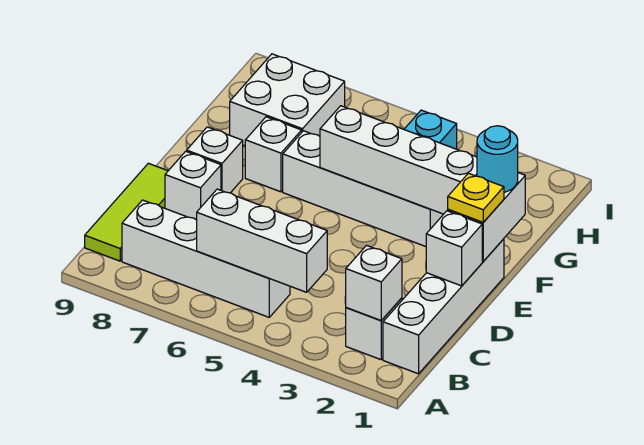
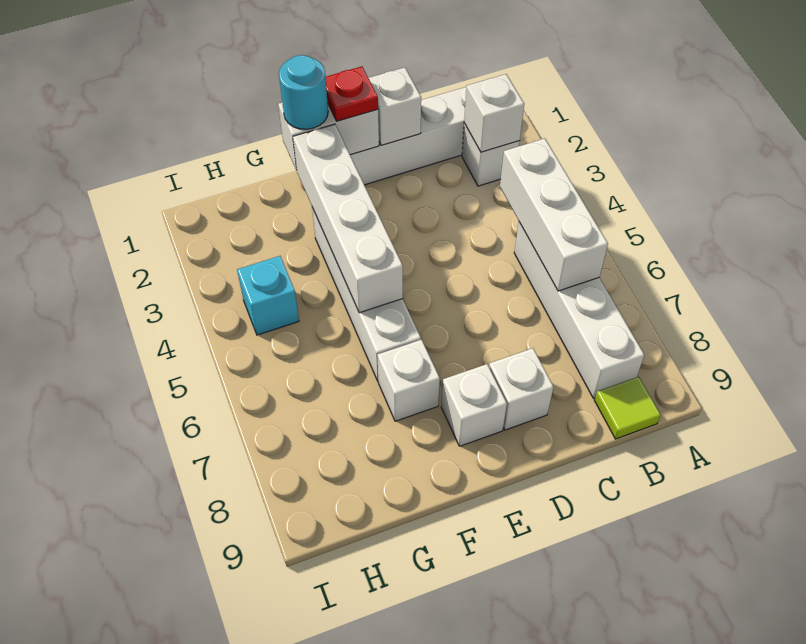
lime 1x3 tile [85,163,168,261] -> lime 1x1 tile [594,377,661,439]
yellow 1x1 plate [448,173,504,222] -> red 1x1 plate [325,66,378,121]
white 2x2 brick [230,54,345,146] -> none

